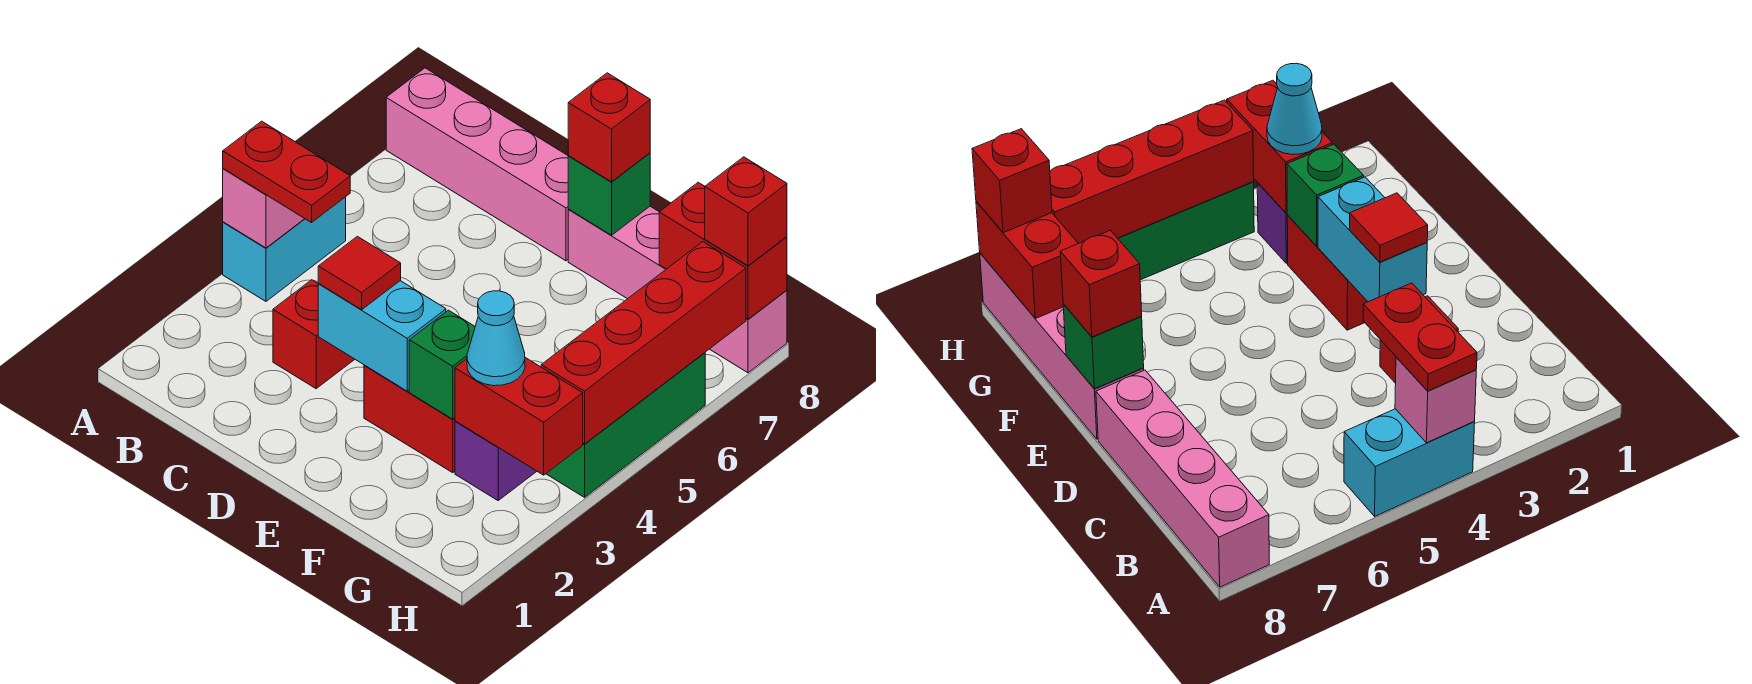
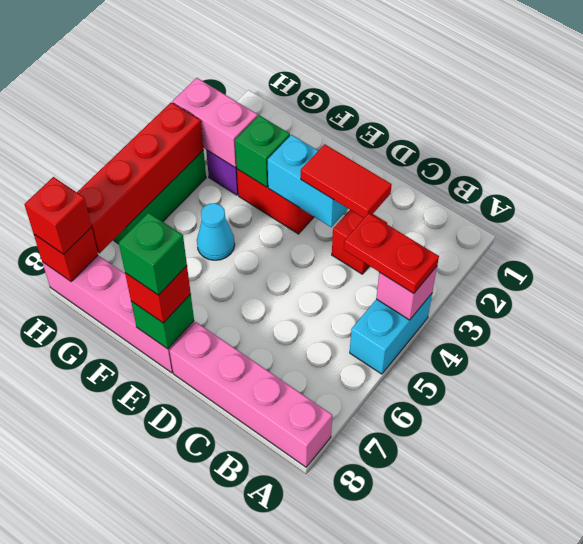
red 1x1 tile [318,236,401,310] -> red 1x2 tile [301,144,392,218]
none -> green 1x1 brick [119,213,187,295]
red 1x2 brick [455,358,583,475] -> pink 1x2 brick [172,78,258,168]
cyan 1x1 cone [467,291,525,386] -> cyan 1x1 cone moved to [197,203,235,260]
red 1x2 brick [659,182,787,319] -> red 1x1 brick [34,228,98,281]

